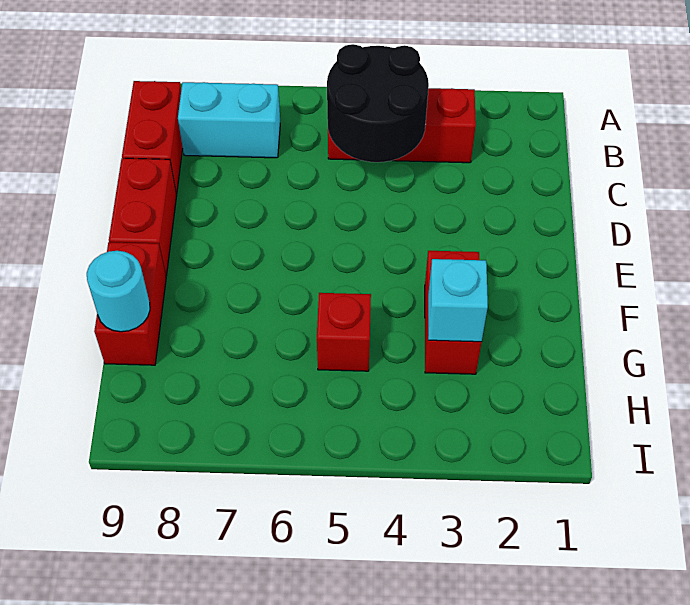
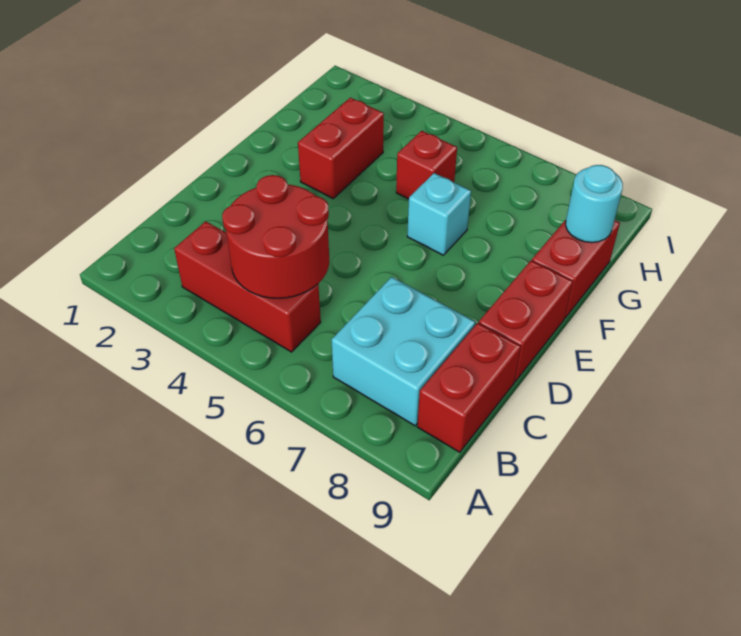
black 2x2 round brick [327,44,429,162] -> red 2x2 round brick [222,175,329,298]
cyan 1x2 brick [178,82,280,158] -> cyan 2x2 brick [331,277,475,426]
cyan 1x1 brick [428,259,488,342] -> cyan 1x1 brick moved to [407,173,471,255]

